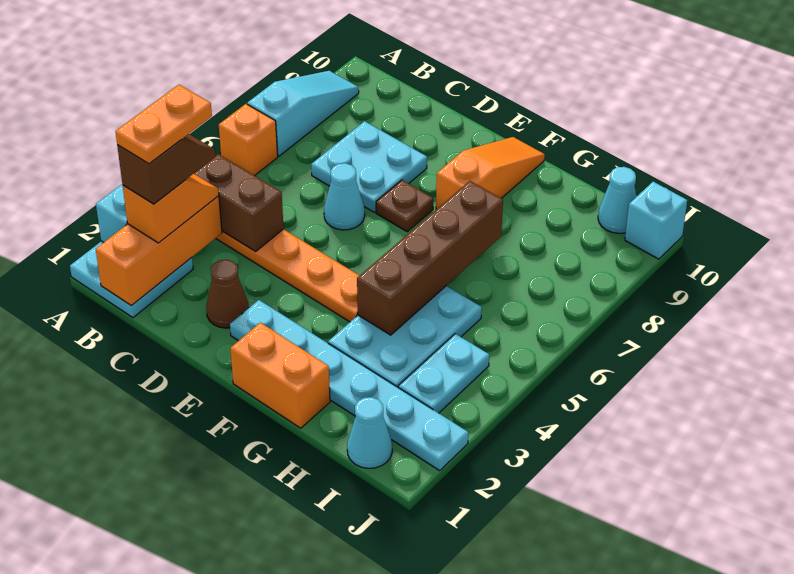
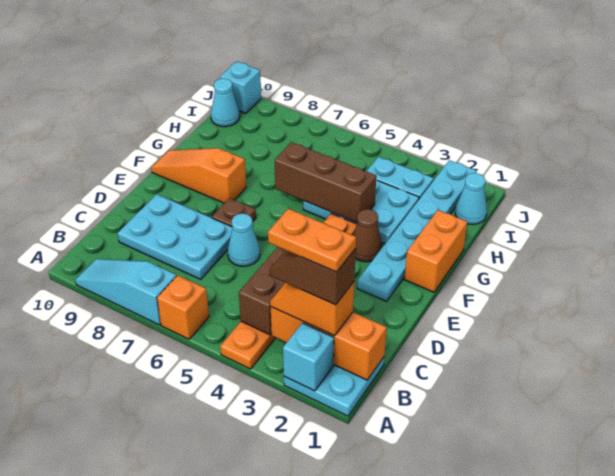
cyan 2x2 plate [311,121,427,212] -> cyan 2x3 plate [118,194,232,279]
brown 1x1 cone [206,260,249,328] -> brown 1x1 cone moved to [353,209,382,262]
brown 1x4 brick [357,181,503,335] -> brown 1x3 brick [275,142,376,222]

